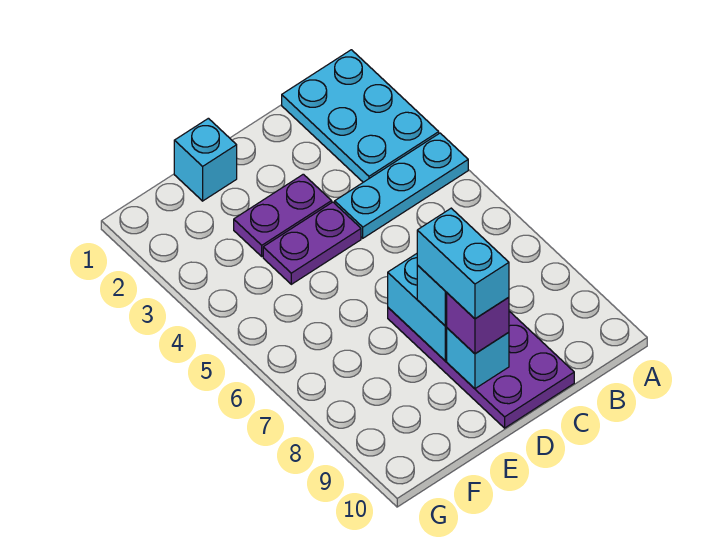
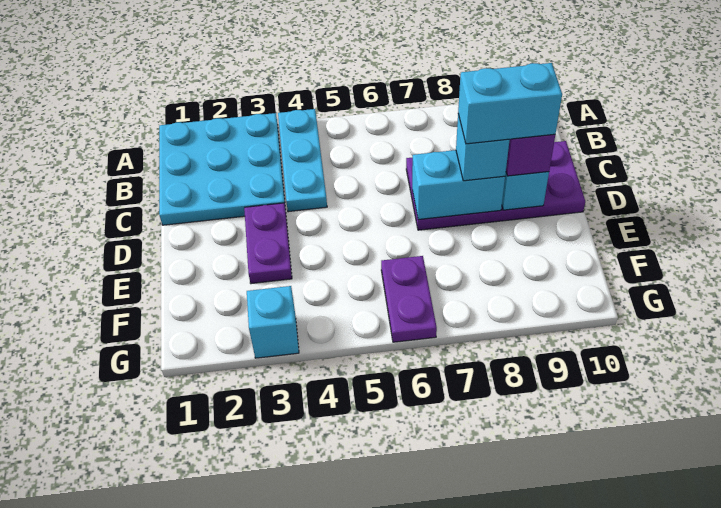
cyan 2x3 plate [282,50,439,182] -> cyan 3x3 plate [159,113,286,225]
purple 1x2 plate [263,202,361,284] -> purple 1x2 plate moved to [381,256,437,342]
cyan 1x1 brick [174,118,237,201] -> cyan 1x1 brick moved to [247,286,299,358]

